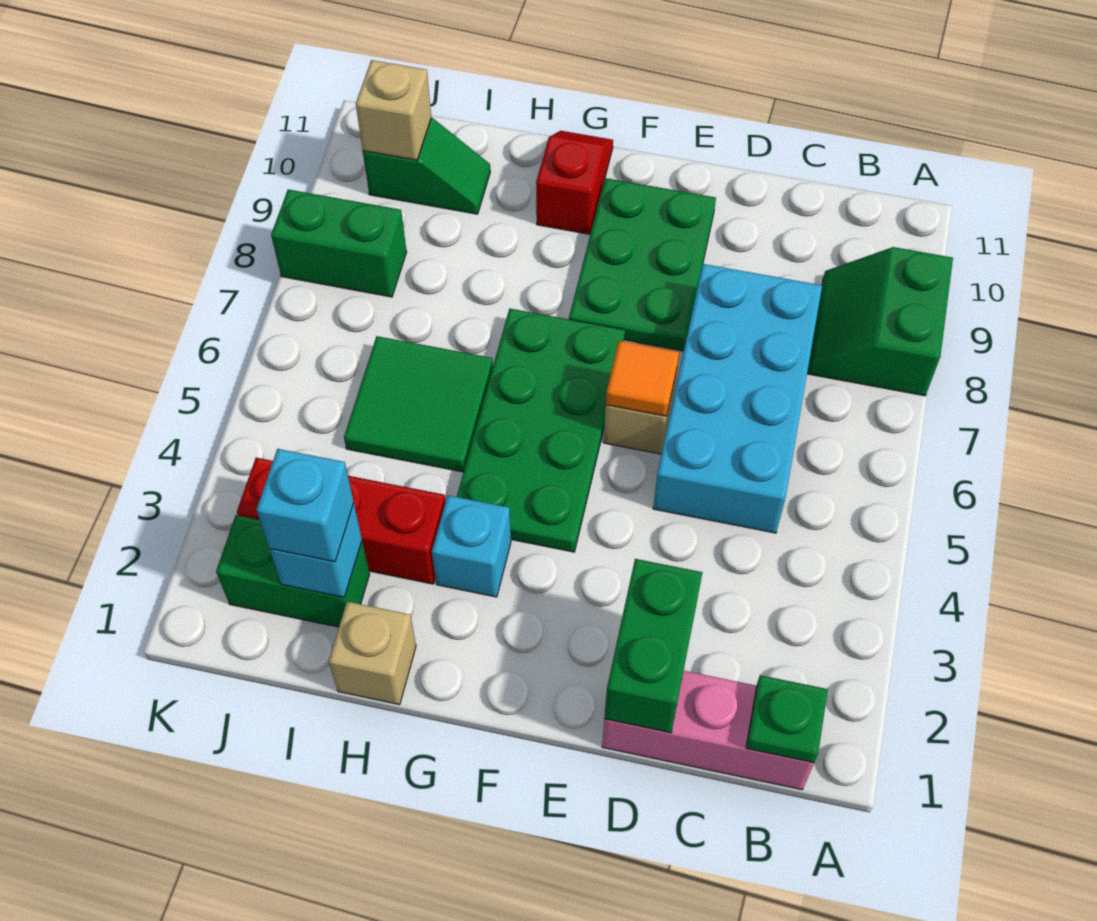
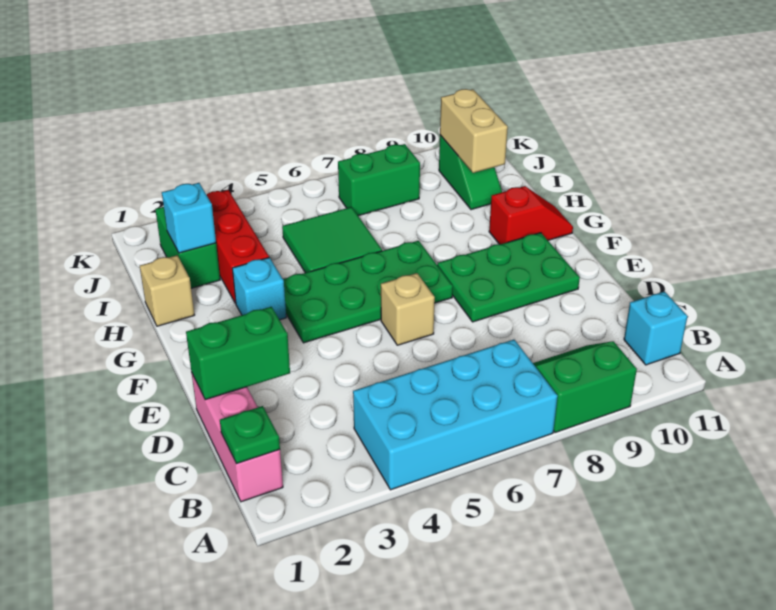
cyan 2x4 brick [653,264,822,533] -> cyan 2x4 brick moved to [353,340,558,490]
orange 1x1 tile [606,341,679,416] -> none
cyan 1x1 brick [256,449,354,562] -> cyan 1x1 brick moved to [624,291,688,365]
green 1x2 brick [271,189,407,297] -> green 1x2 brick turned to [338,144,420,216]
tan 1x1 brick [356,60,431,160] -> tan 1x2 brick [440,89,508,173]

